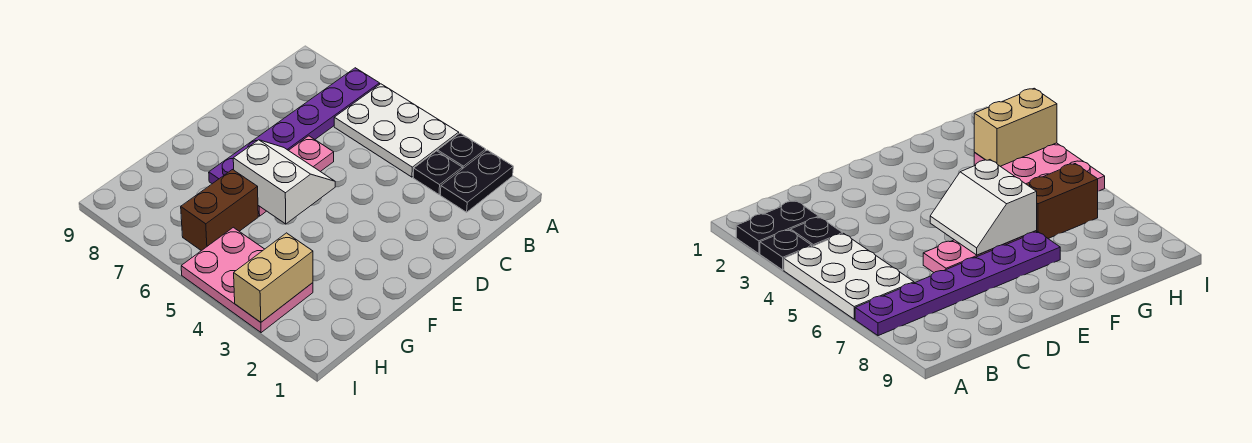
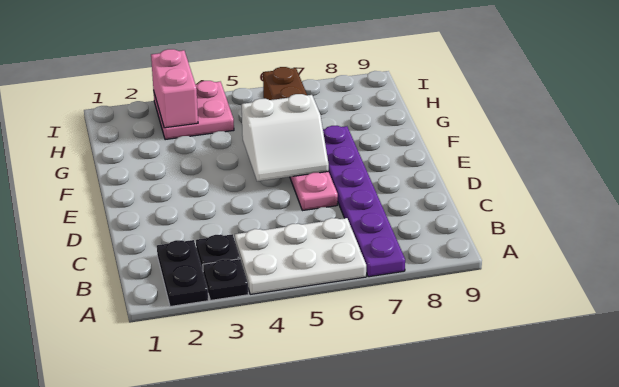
pink 2x3 plate [181,227,313,333] -> pink 2x2 plate [154,81,234,140]
tan 1x2 brick [234,233,313,322] -> pink 1x2 brick [151,49,198,128]

